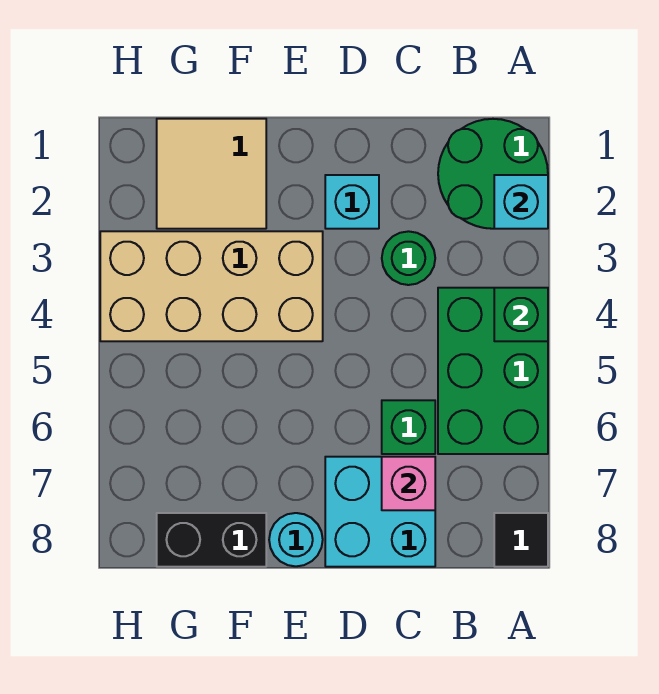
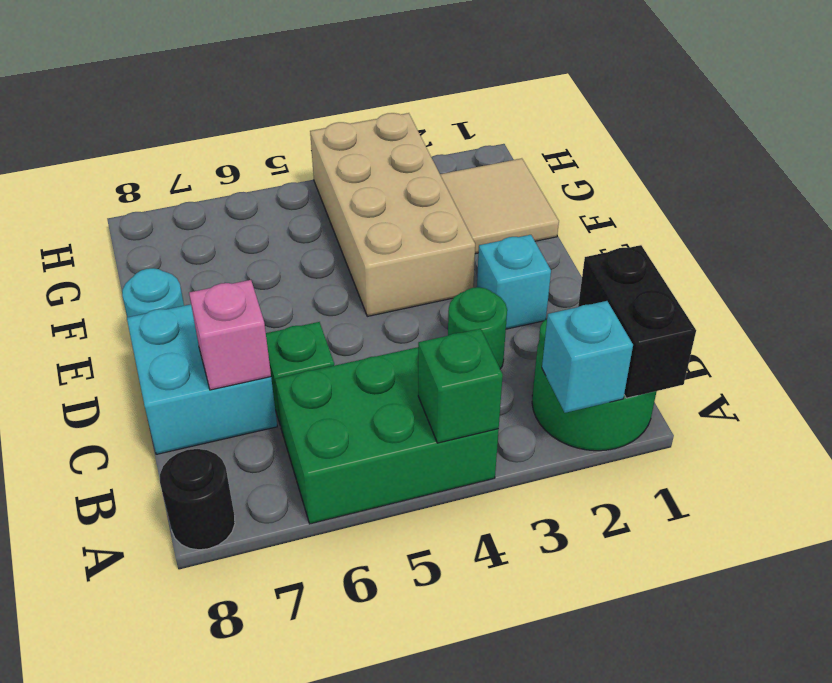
black 1x1 tile [494,513,548,567] -> black 1x1 round brick [160,449,235,550]
black 1x2 brick [157,513,266,567] -> black 1x2 brick moved to [578,245,696,398]

